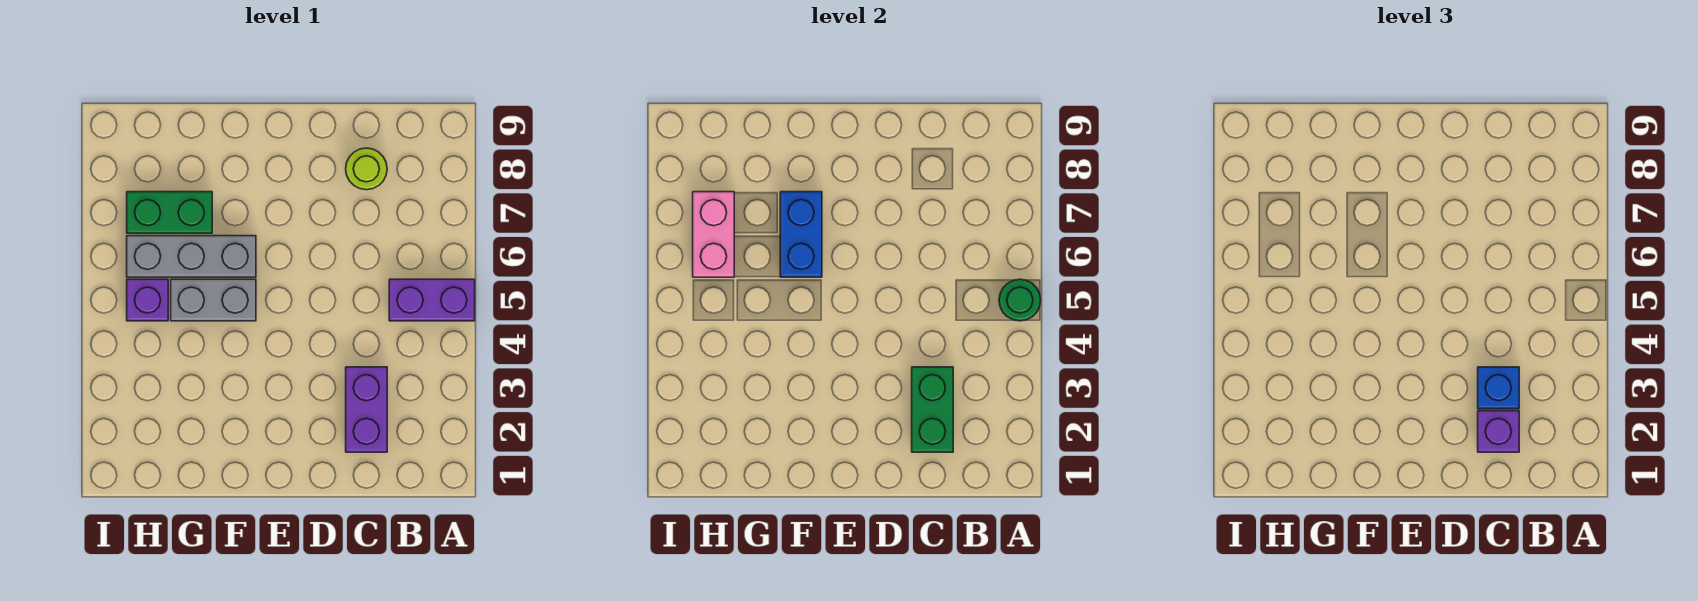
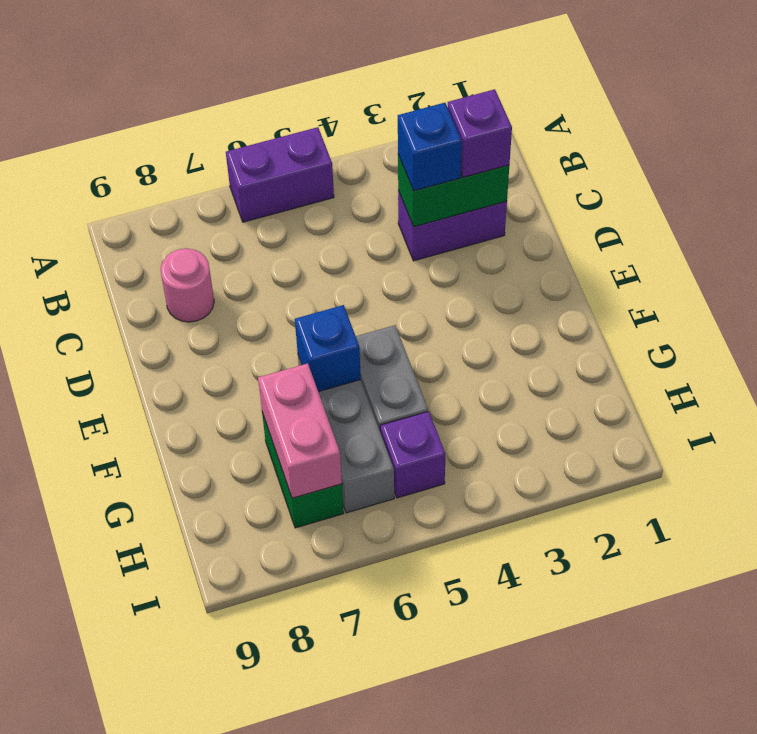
purple 1x2 brick [389,279,475,321] -> purple 1x2 brick turned to [226,127,334,222]
green 1x1 round brick [999,279,1041,321] -> none
lime 1x1 round brick [346,148,387,190] -> pink 1x1 round brick [161,249,214,322]
blue 1x2 brick [780,192,822,277] -> blue 1x1 brick [295,305,361,392]
pink 1x2 brick [693,192,734,277] -> pink 1x2 brick turned to [258,363,342,498]

